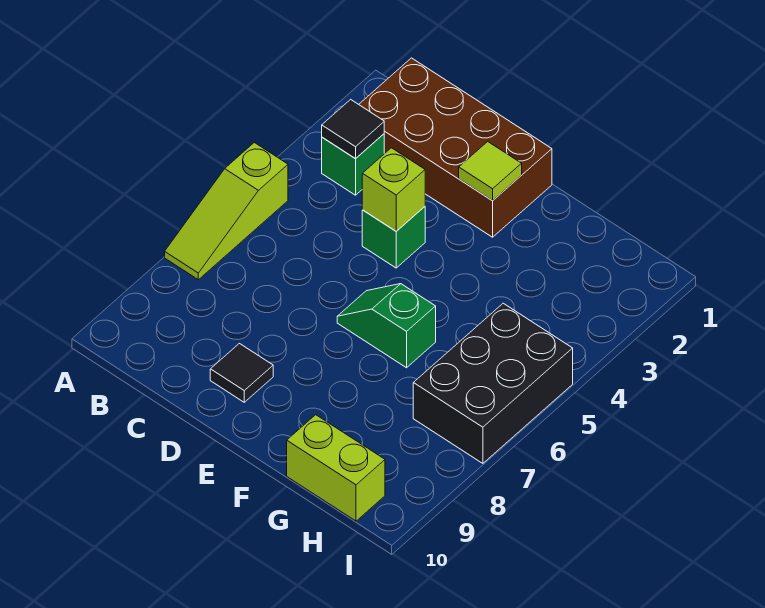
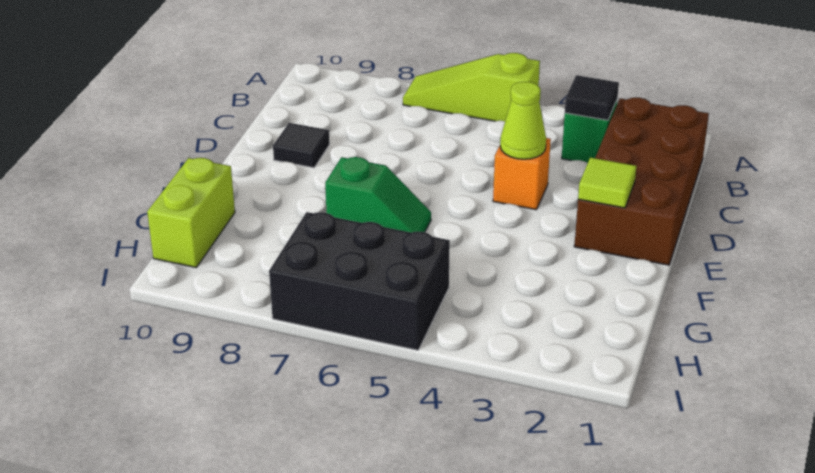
green 1x1 brick [362,207,425,268] -> orange 1x1 brick [493,138,551,210]
lime 1x1 brick [362,148,425,231] -> lime 1x1 cone [500,82,546,159]
green 1x2 slope [337,284,436,368] -> green 1x2 slope turned to [325,157,431,233]

